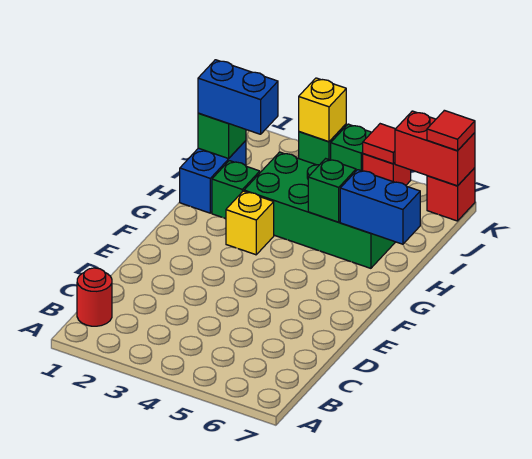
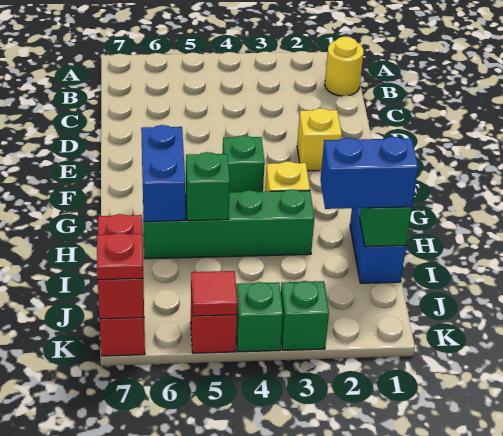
red 1x1 round brick [77,268,112,326] -> yellow 1x1 round brick [325,37,364,96]
green 1x1 brick [212,161,260,219] -> green 1x1 brick moved to [222,135,265,192]
green 2x4 brick [244,152,395,268] -> green 1x4 brick [143,189,314,259]
blue 1x2 brick [340,170,420,244] -> blue 1x2 brick turned to [141,125,185,222]
yellow 1x1 brick [299,78,346,142] -> yellow 1x1 brick moved to [297,108,342,171]
red 1x2 brick [395,111,475,186] -> red 1x2 brick turned to [98,214,144,319]
red 1x1 tile [427,110,475,151] -> red 1x1 plate [97,233,143,280]

